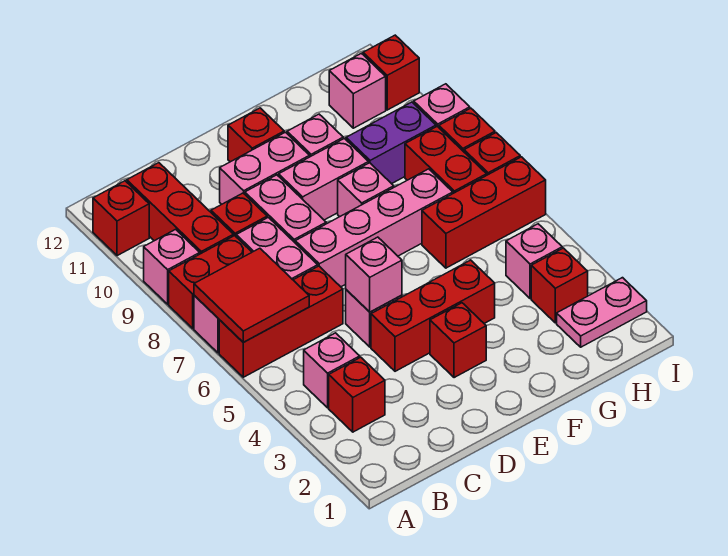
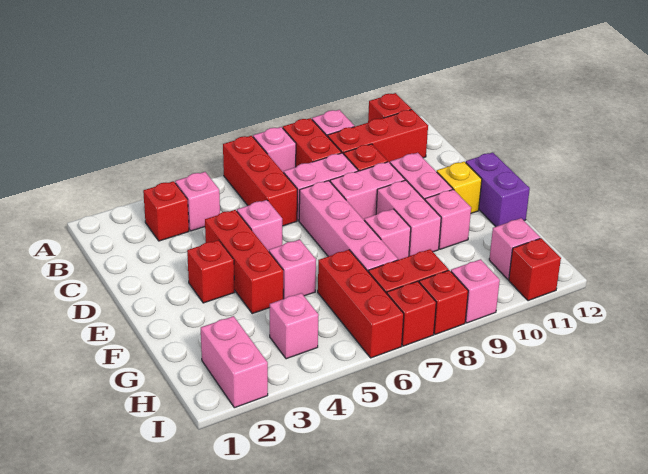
red 2x2 tile [194,248,309,342] -> none
pink 1x1 brick [346,237,402,312] -> pink 1x1 brick moved to [269,240,316,299]
red 1x1 brick [228,108,284,162] -> yellow 1x1 brick [437,162,482,213]
purple 1x2 brick [346,102,436,184] -> purple 1x2 brick moved to [466,152,530,227]
pink 1x2 plate [557,278,647,347] -> pink 1x2 brick [201,316,268,408]
red 1x1 brick [531,248,588,323] -> none

